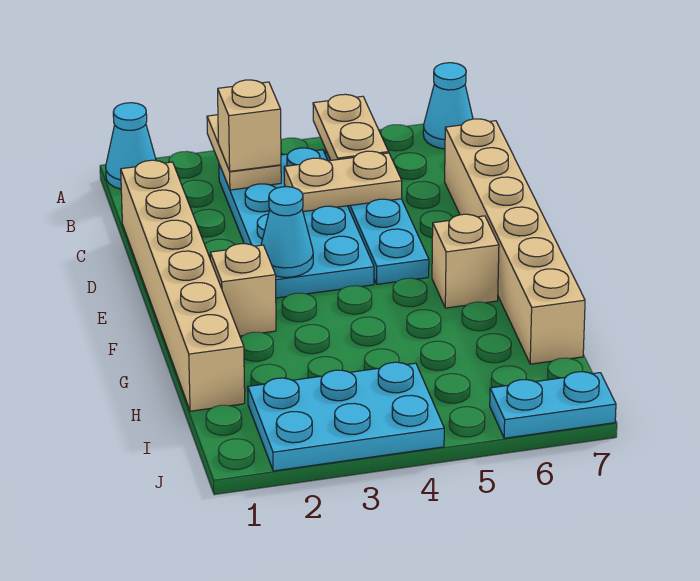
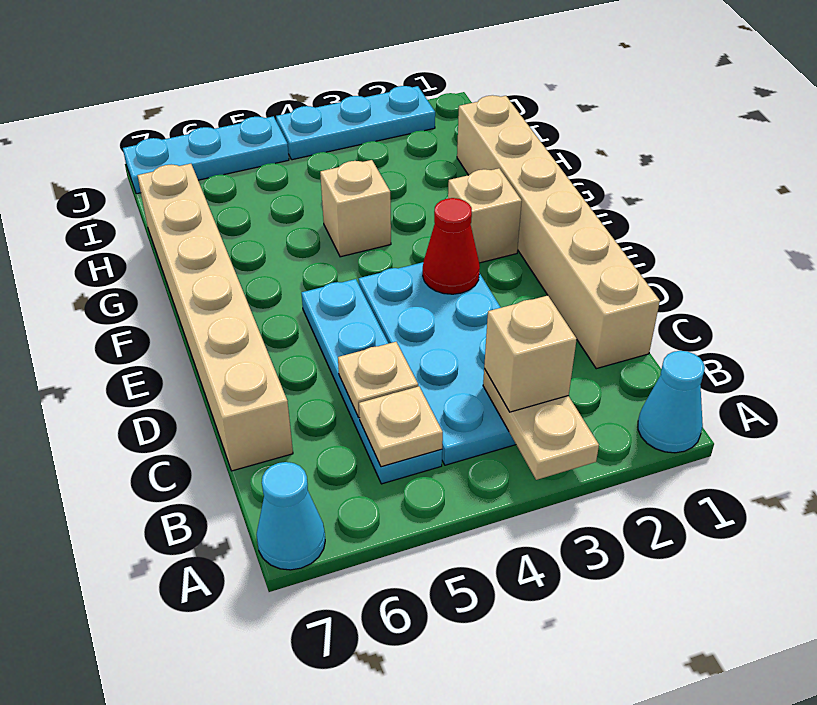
tan 1x2 plate [313,94,389,160] -> tan 1x1 plate [359,386,443,467]
tan 1x2 plate [284,151,402,212] -> tan 1x1 plate [338,342,418,417]
cyan 1x1 cone [261,187,313,277] -> red 1x1 cone [423,198,480,294]
tan 1x1 brick [432,214,499,308] -> tan 1x1 brick moved to [320,160,391,257]
cyan 2x3 plate [248,362,444,471] -> cyan 1x3 plate [276,86,435,160]
cyan 1x2 plate [490,372,616,438] -> cyan 1x3 plate [123,116,289,194]

